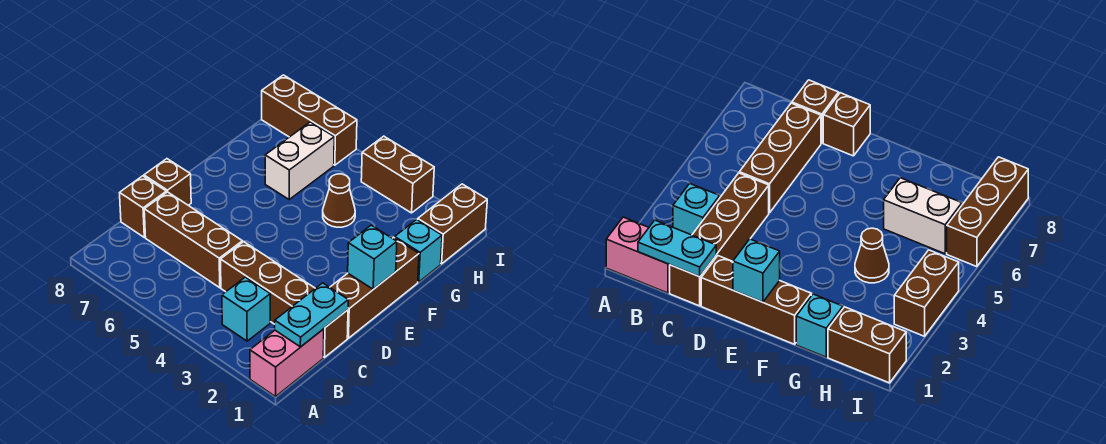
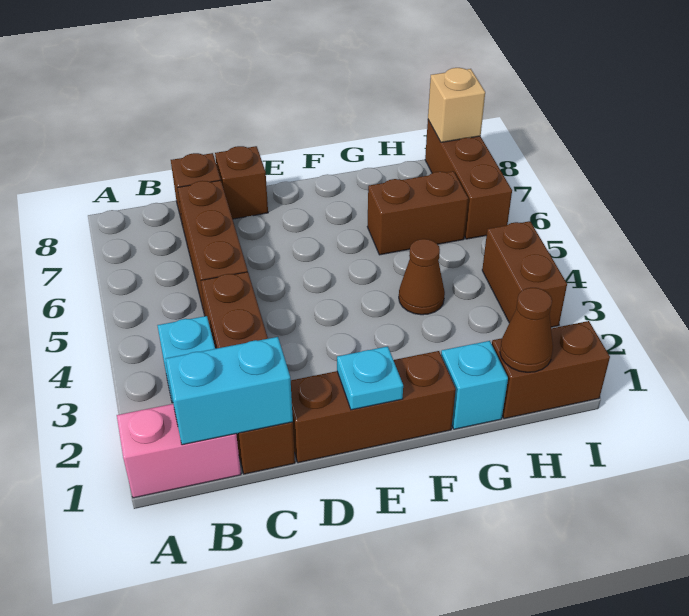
cyan 1x2 plate [275,283,348,347] -> cyan 1x2 brick [166,337,293,445]
cyan 1x1 brick [348,225,397,289] -> cyan 1x1 plate [337,346,403,410]
white 1x2 brick [265,122,334,199] -> brown 1x2 brick [367,171,468,255]
none -> brown 1x1 cone [500,288,553,372]
none -> tan 1x1 brick [428,68,485,142]

